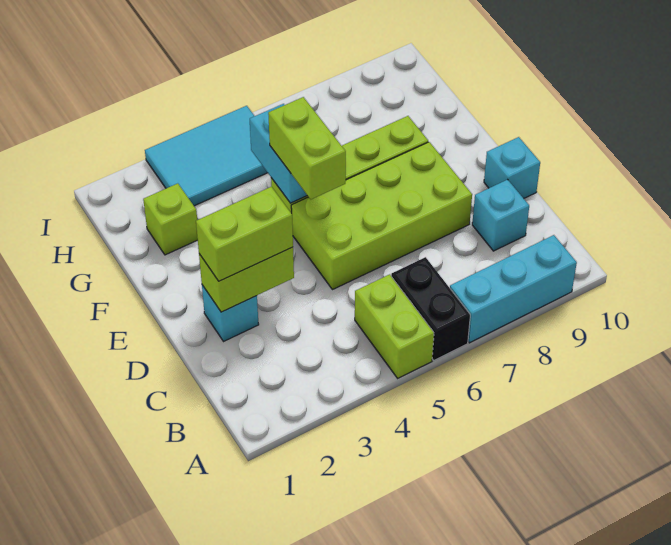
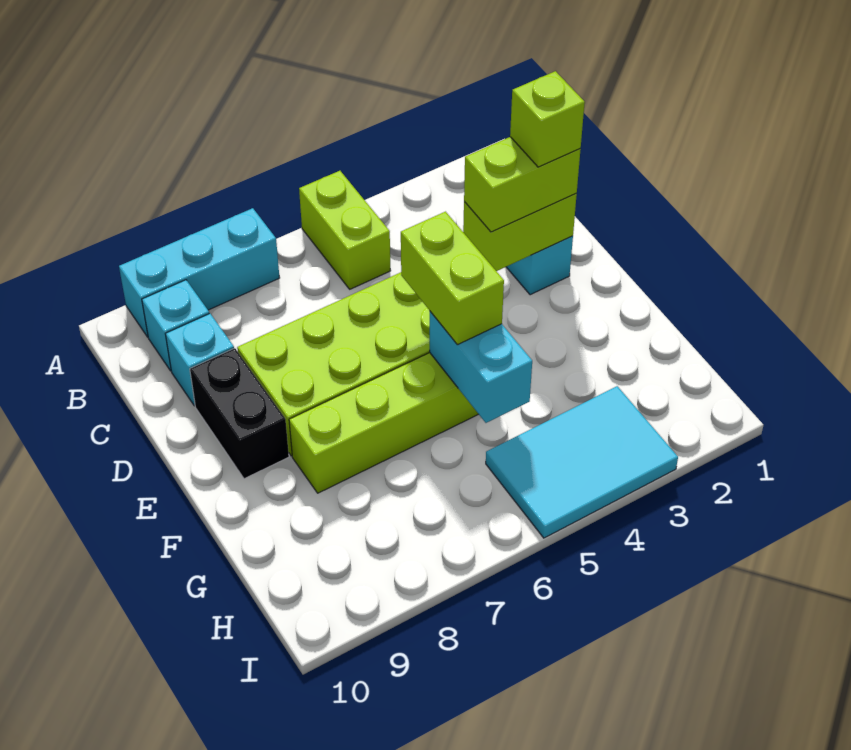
black 1x2 brick [391,257,470,360] -> black 1x2 brick moved to [190,348,289,479]
cyan 1x1 brick [484,137,540,198] -> cyan 1x1 brick moved to [142,280,209,371]
lime 1x1 brick [143,183,198,255] -> lime 1x1 brick moved to [510,71,585,167]

